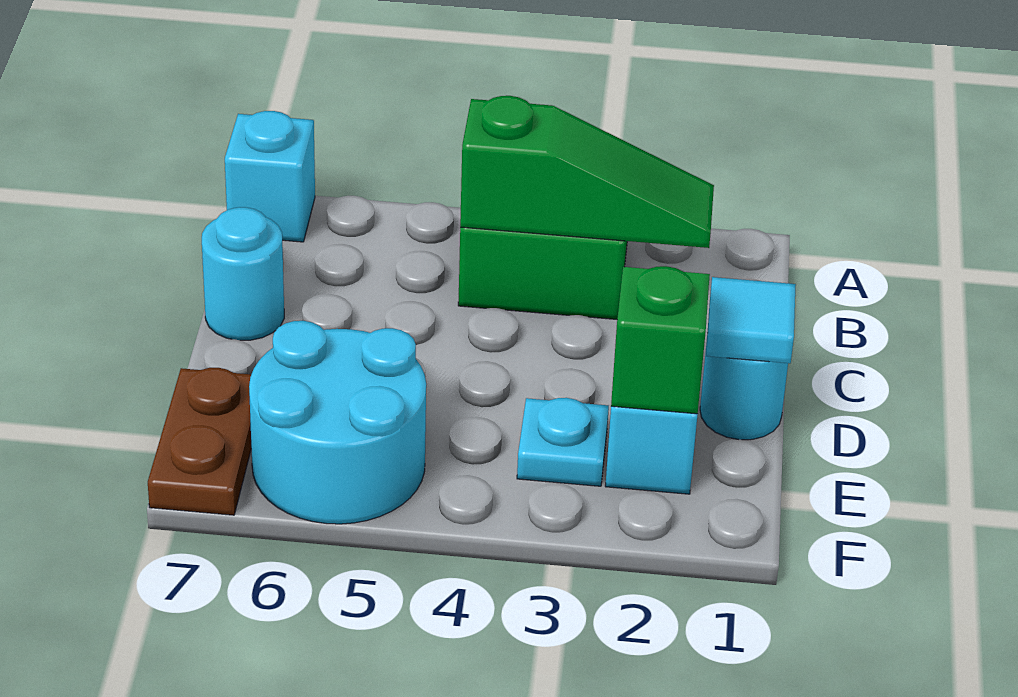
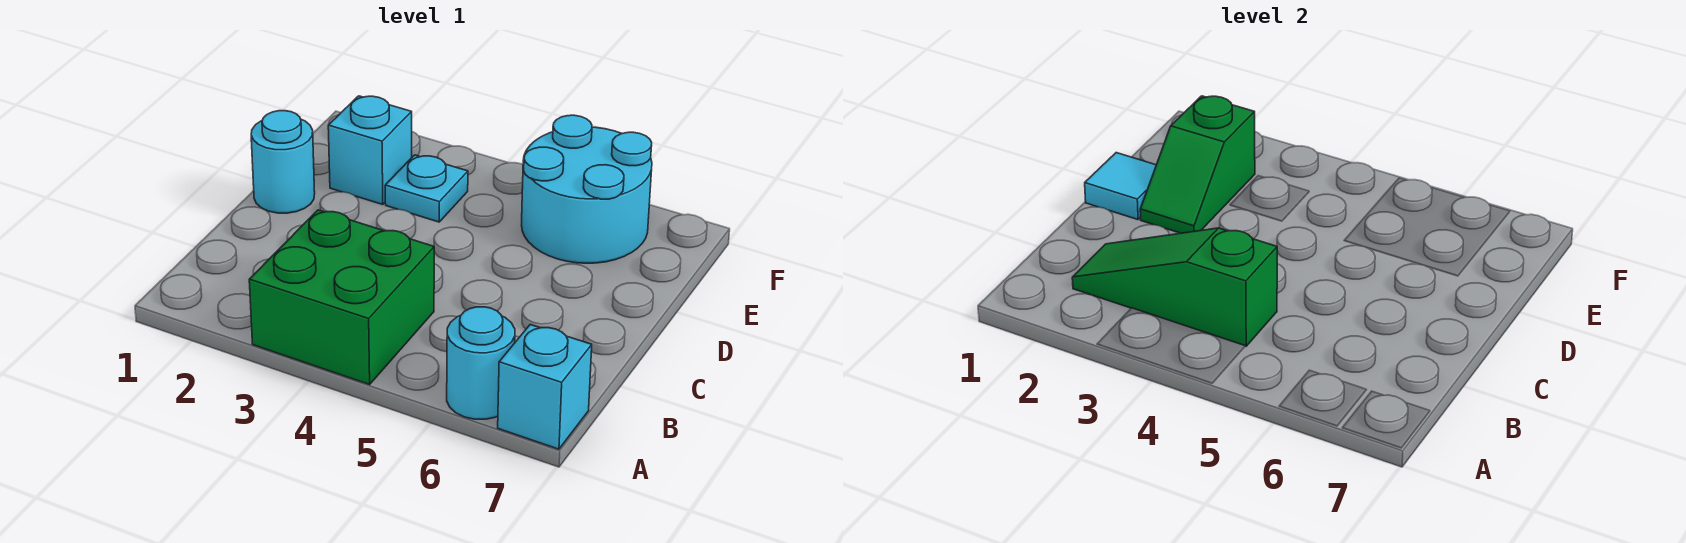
cyan 1x1 round brick [202,207,284,340] -> cyan 1x1 round brick moved to [447,307,515,419]
brown 1x2 plate [148,368,251,515] -> none

